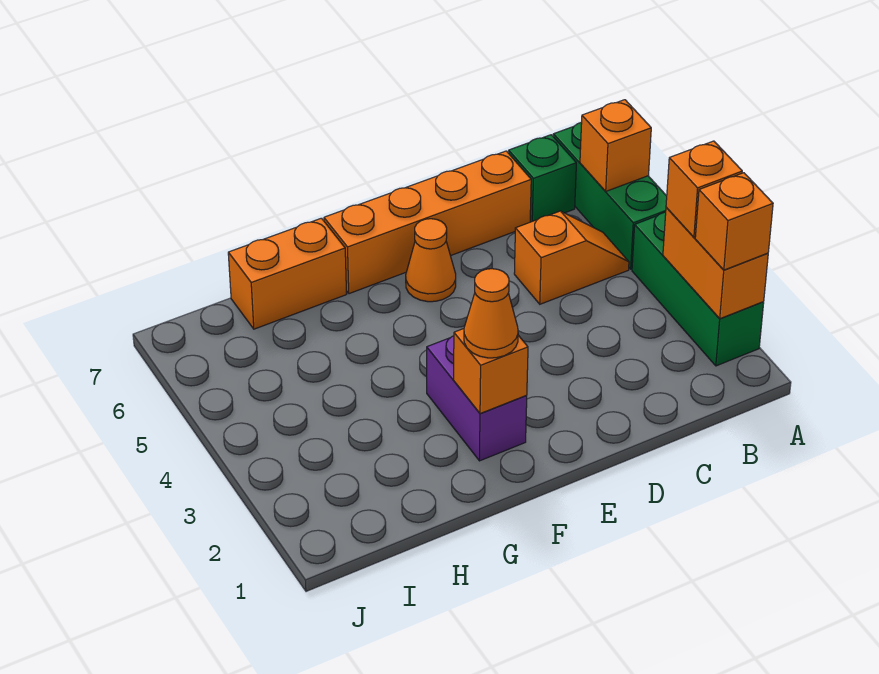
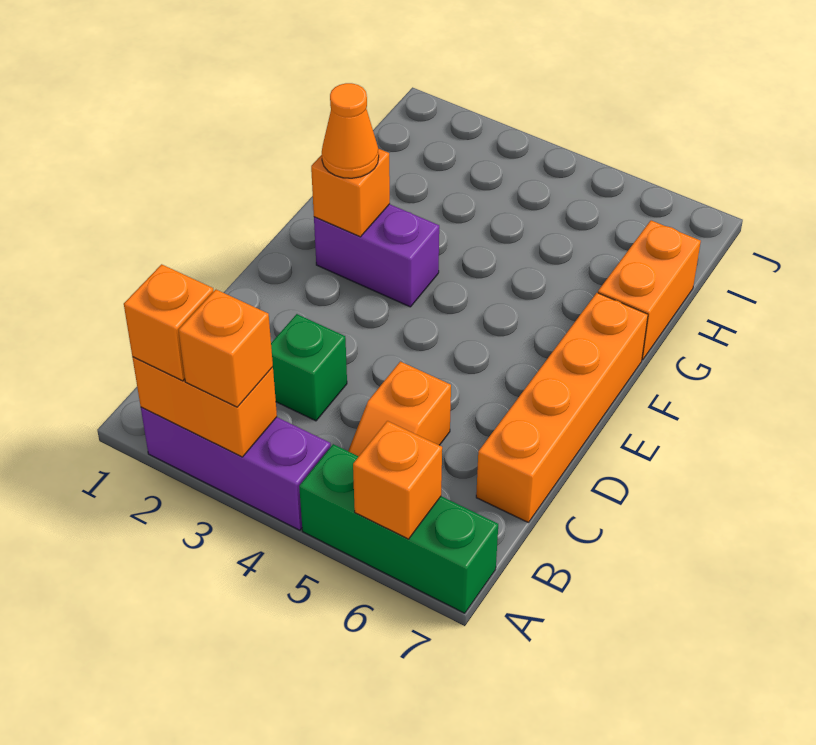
green 1x3 brick [632,212,764,366] -> purple 1x3 brick [141,407,331,530]
green 1x1 brick [509,135,576,222] -> green 1x1 brick moved to [271,314,347,421]
orange 1x1 cone [406,219,456,302] -> none

